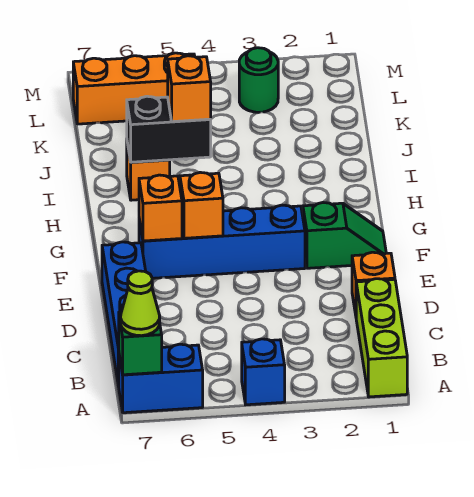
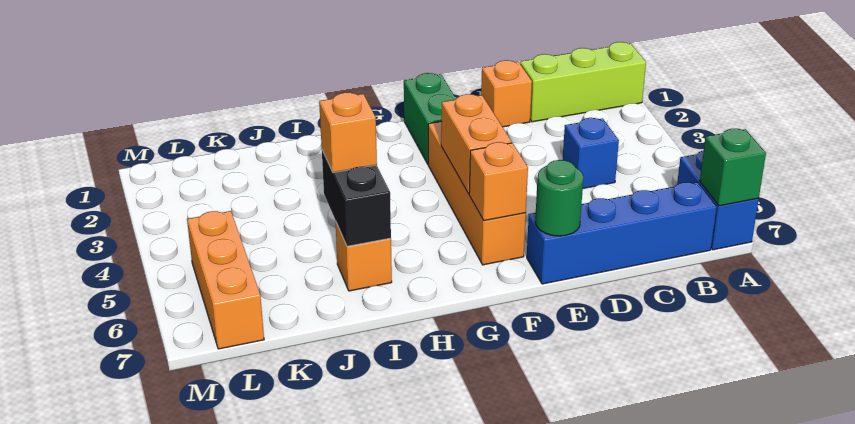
blue 1x1 brick [242,339,285,405] -> blue 1x1 brick moved to [563,118,619,188]
lime 1x1 cone [121,271,160,336] -> none
green 1x2 slope [303,202,386,268] -> green 1x2 brick [404,73,456,164]
blue 1x4 brick [139,205,305,278] -> orange 1x4 brick [428,121,526,265]
orange 1x1 brick [180,172,223,238] -> orange 1x2 brick [441,94,512,194]
green 1x1 round brick [239,48,278,112] -> green 1x1 round brick moved to [535,160,583,236]

